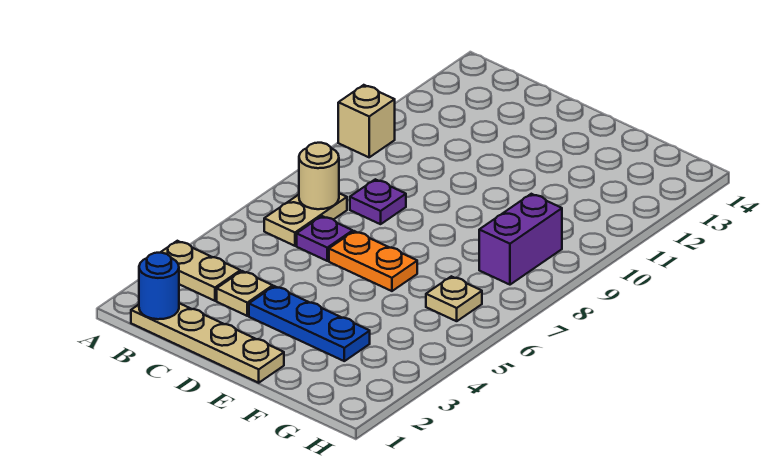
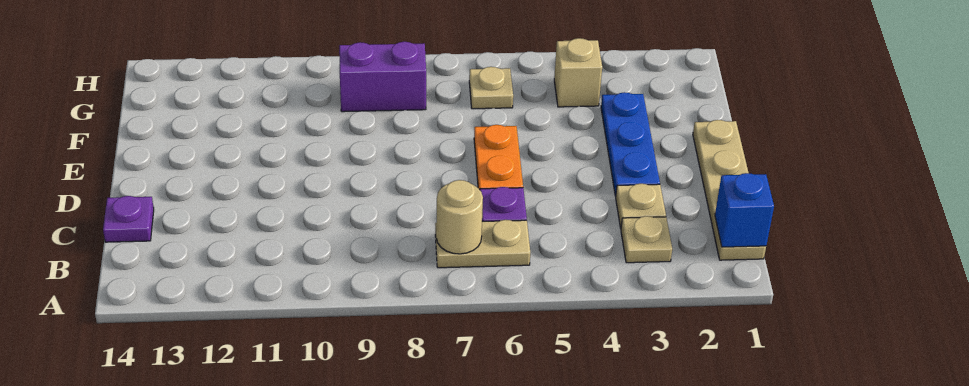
tan 1x2 plate [160,241,240,301] -> tan 1x1 plate [621,216,672,263]
tan 1x1 brick [338,85,395,157] -> tan 1x1 brick moved to [554,38,602,107]
blue 1x1 round brick [139,253,179,319] -> blue 1x1 brick [715,173,774,247]
purple 1x1 plate [350,179,406,224] -> purple 1x1 plate moved to [103,196,154,242]

